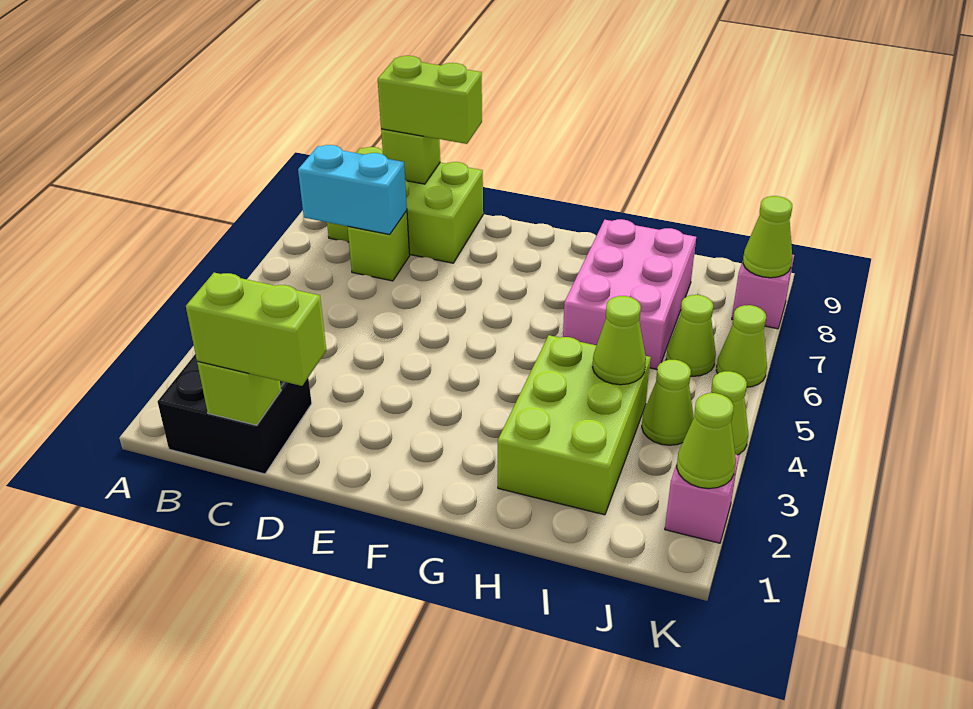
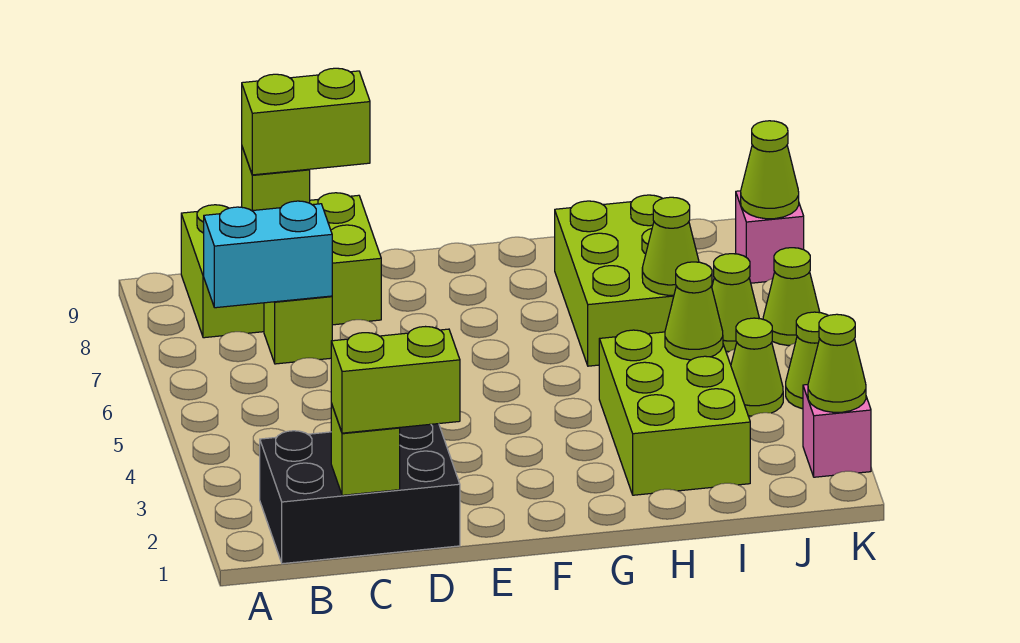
black 2x2 brick [158,354,312,474] -> black 2x3 brick [260,424,460,564]
pink 2x3 brick [563,219,696,369] -> lime 2x3 brick [555,195,674,366]
none -> lime 1x1 cone [642,197,699,295]

